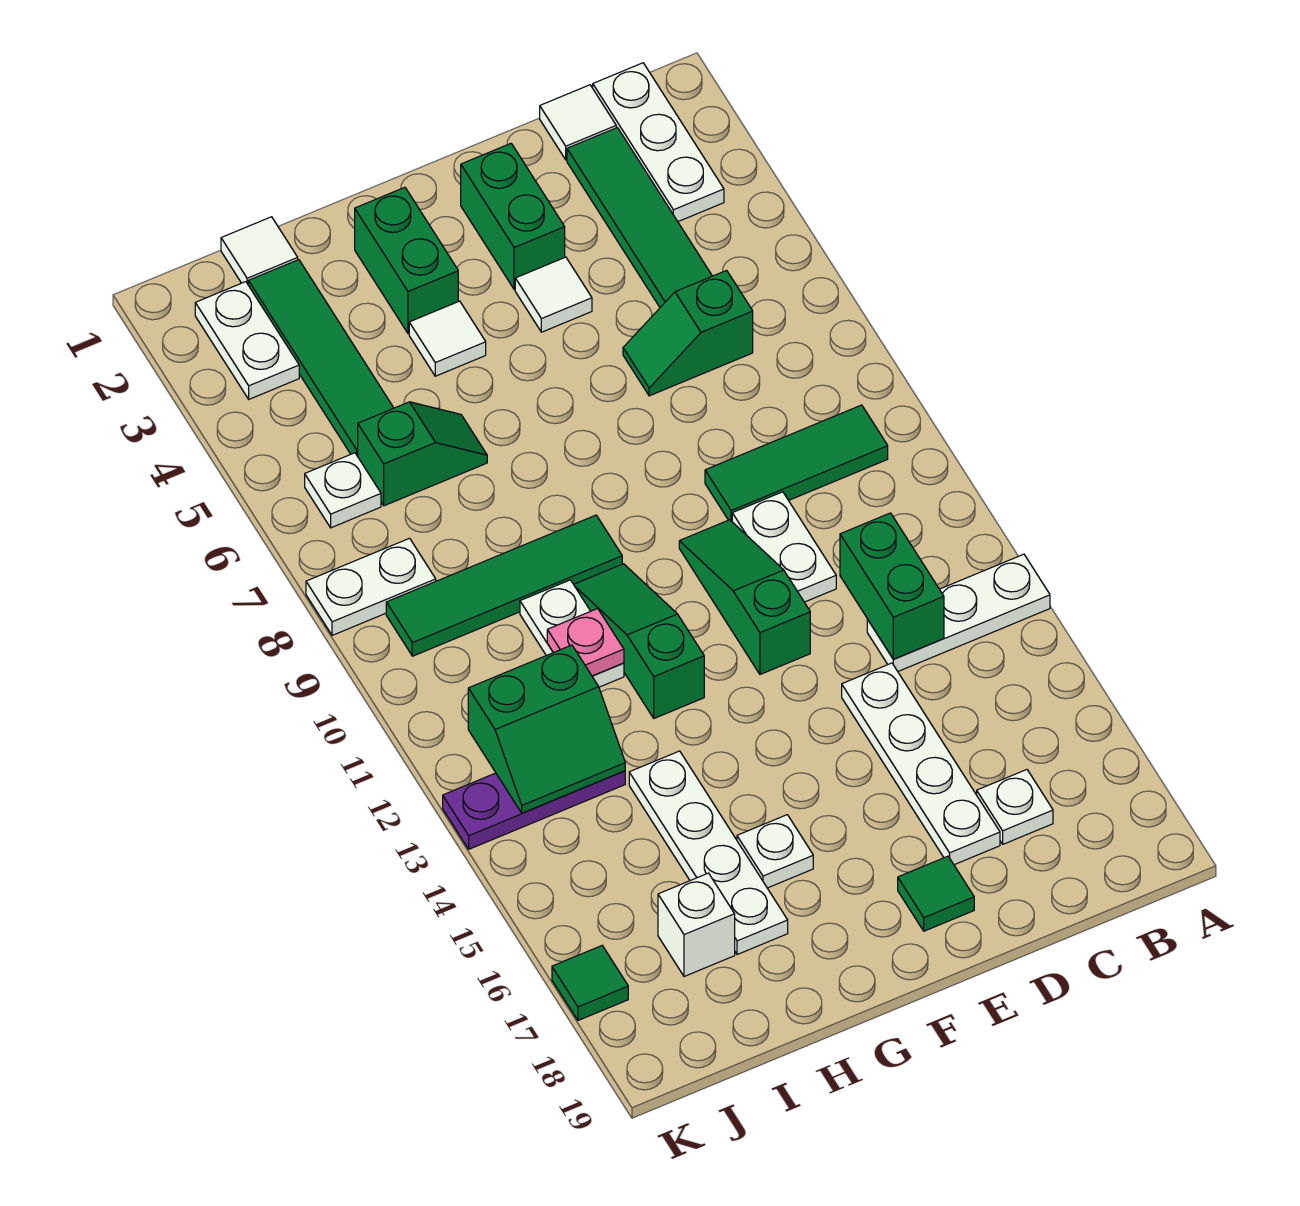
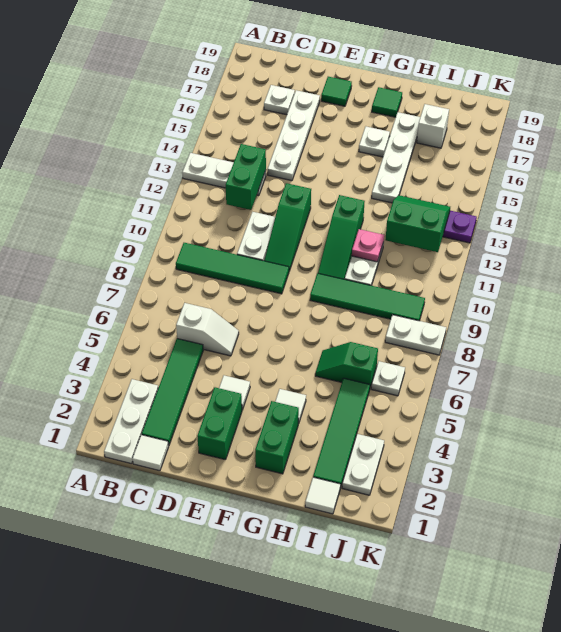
green 1x3 tile [705,405,888,521] -> green 1x4 tile [176,243,289,294]
green 1x2 slope [623,270,753,396] -> white 1x2 slope [176,303,239,356]
green 1x1 tile [552,946,628,1020] -> green 1x1 tile moved to [372,87,402,117]

